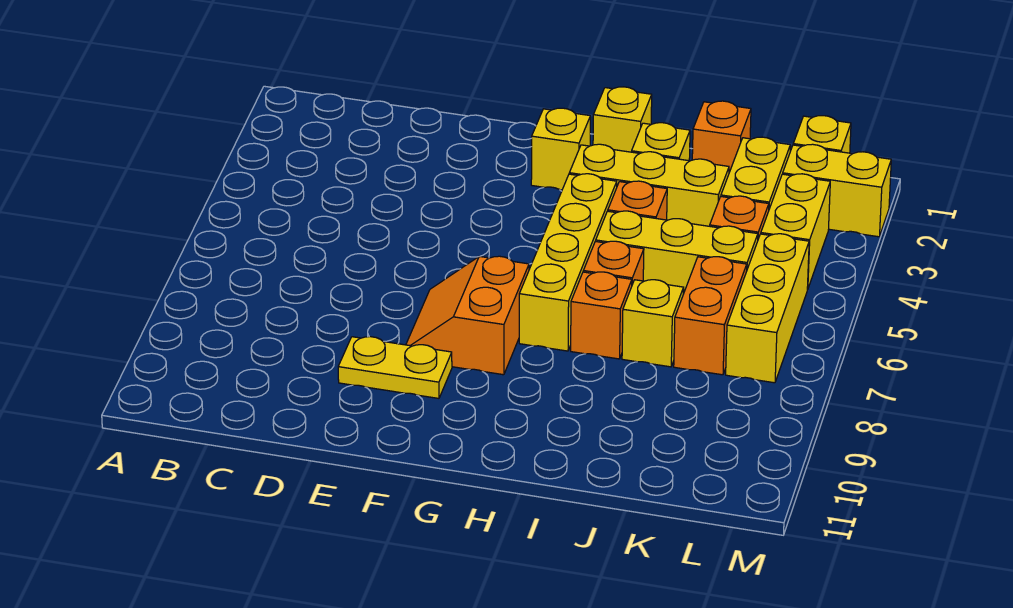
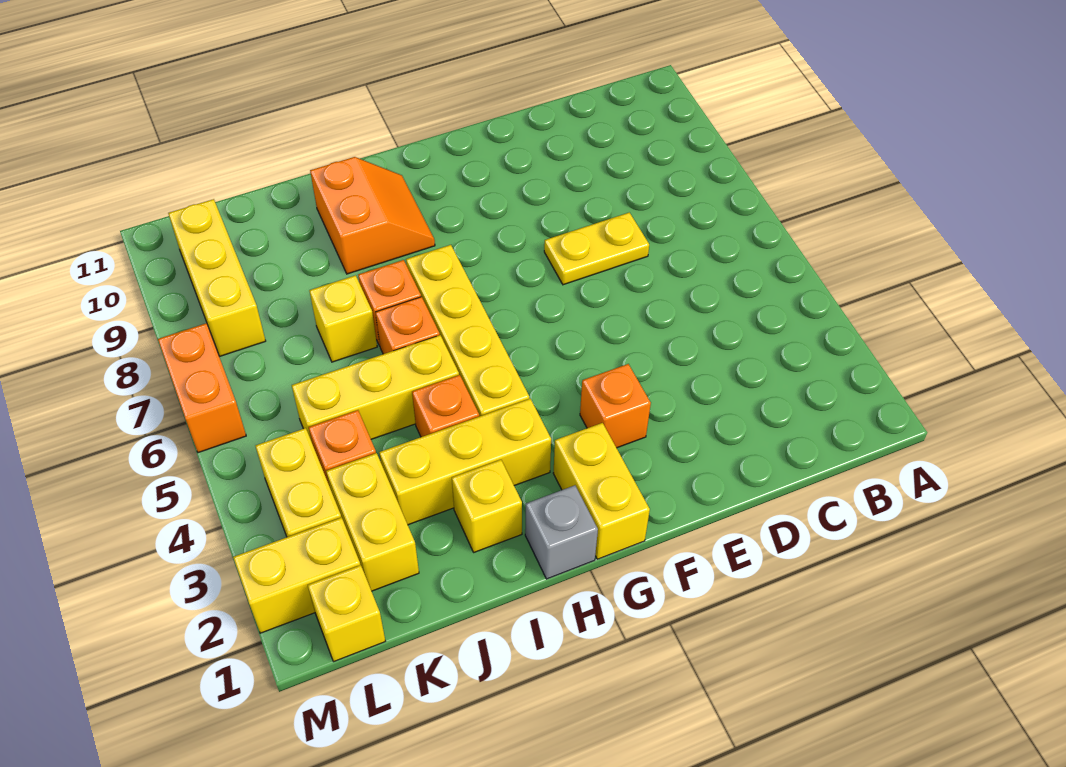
yellow 1x2 plate [338,337,452,398] -> yellow 1x2 plate moved to [544,212,649,285]
orange 2x2 slope [406,256,529,375] -> orange 2x2 slope moved to [310,157,435,274]
yellow 1x1 brick [531,108,590,190] -> yellow 1x2 brick [553,423,650,559]
yellow 1x1 brick [593,87,652,152] -> grey 1x1 brick [525,485,598,579]
orange 1x1 brick [692,101,751,172] -> orange 1x1 brick moved to [580,364,651,448]
orange 1x2 brick [674,257,747,375] -> orange 1x2 brick moved to [158,323,246,453]
yellow 1x3 brick [726,234,809,383] -> yellow 1x3 brick moved to [168,199,266,357]

